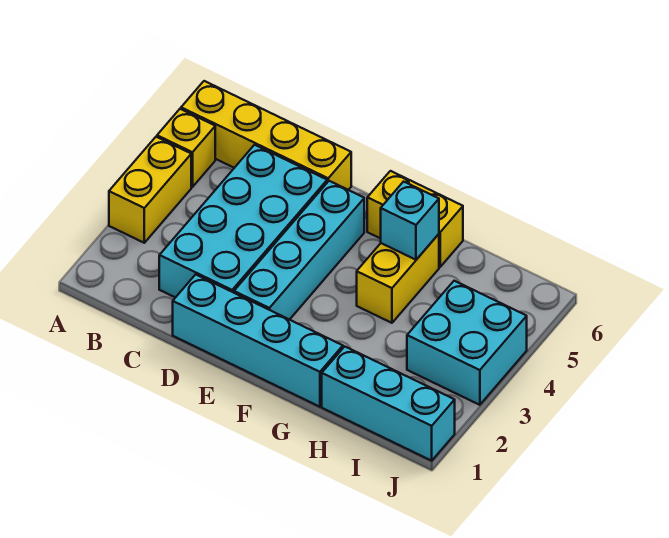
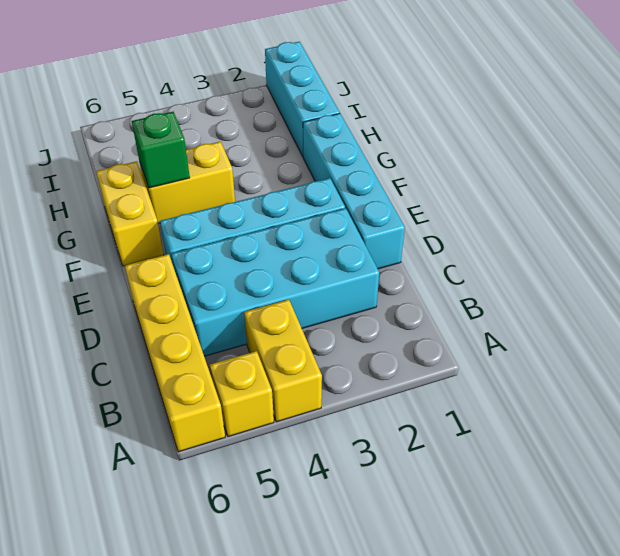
yellow 1x2 brick [109,137,191,243] -> yellow 1x2 brick turned to [244,300,322,422]
cyan 1x1 brick [381,182,439,260] -> green 1x1 brick [132,112,190,188]
cyan 2x2 brick [407,281,527,405] -> none

